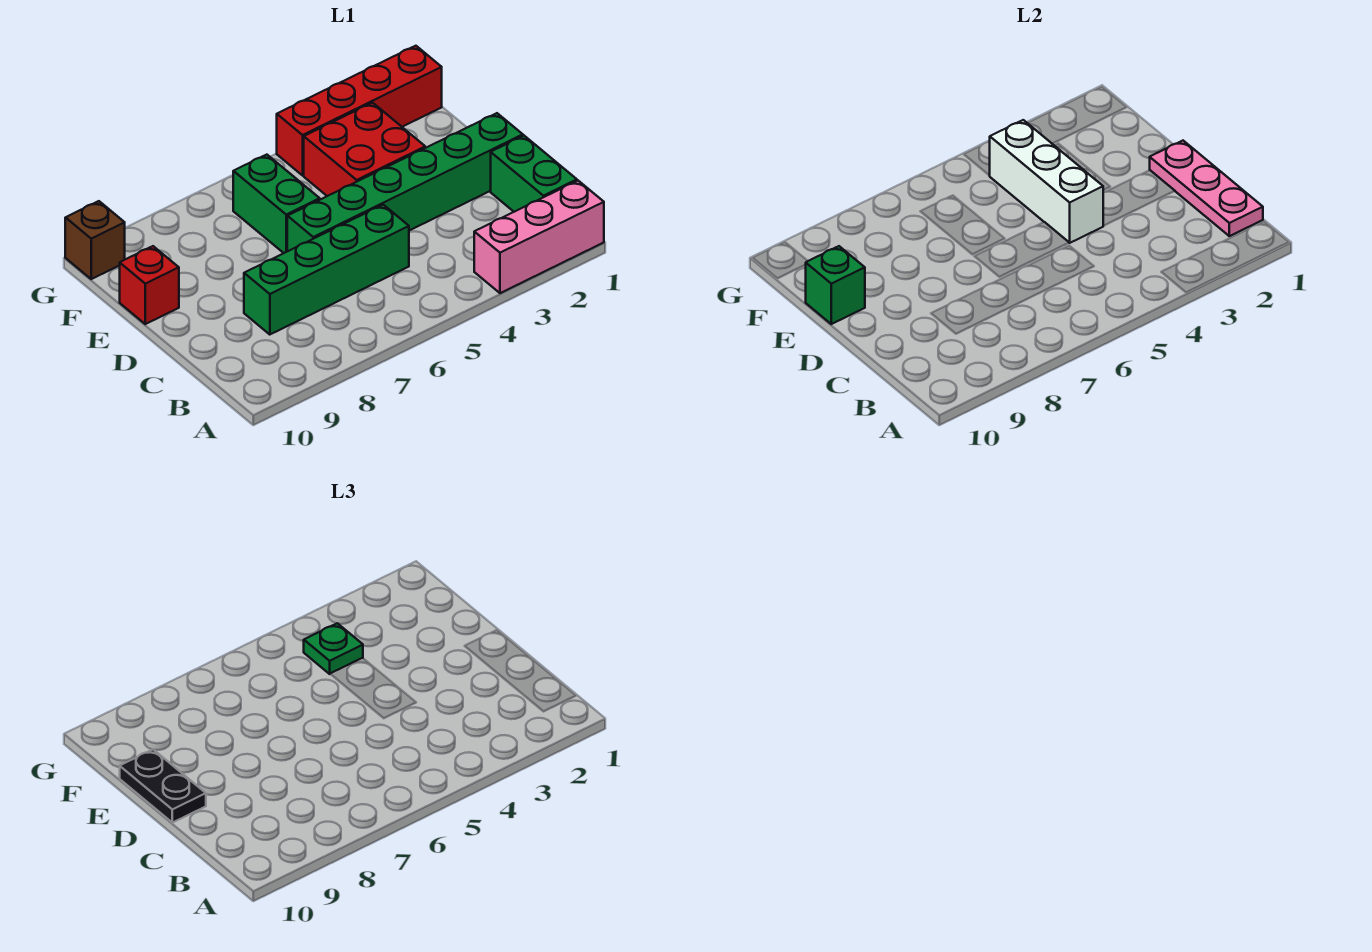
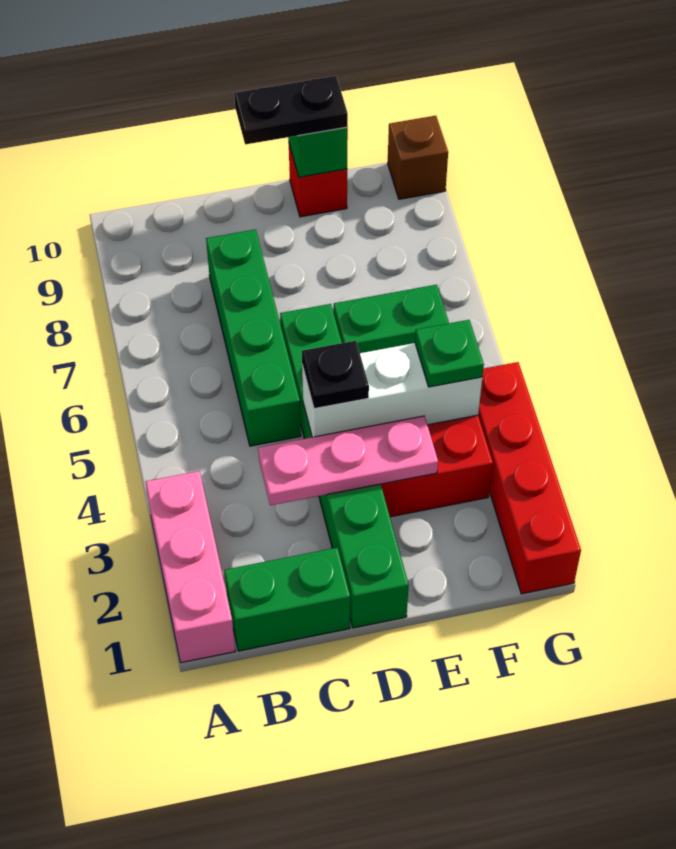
pink 1x3 plate [1150,141,1263,236] -> pink 1x3 plate moved to [258,416,438,505]
none -> black 1x1 plate [302,341,369,409]

